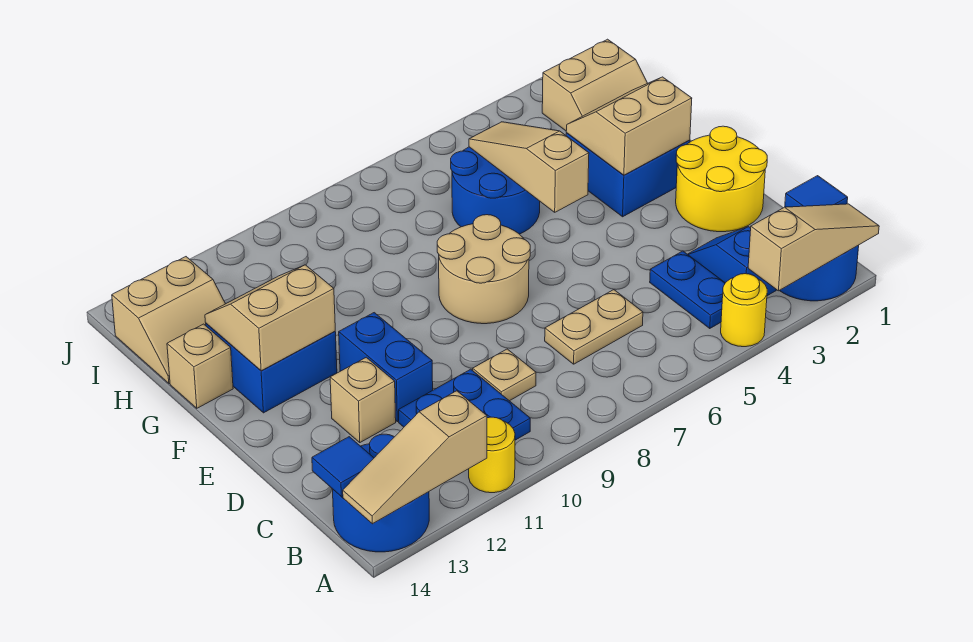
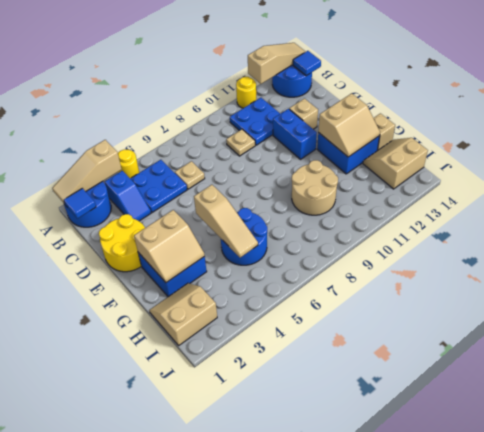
blue 1x2 plate [650,251,725,328] -> blue 2x2 plate [130,160,187,213]
tan 1x2 plate [545,290,643,364] -> tan 1x1 plate [175,161,205,189]
tan 2x2 round brick [437,215,530,324] -> tan 2x2 round brick moved to [292,160,338,215]

